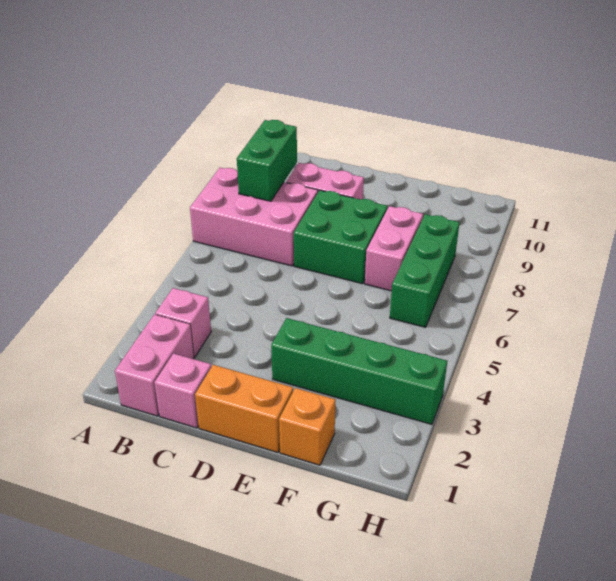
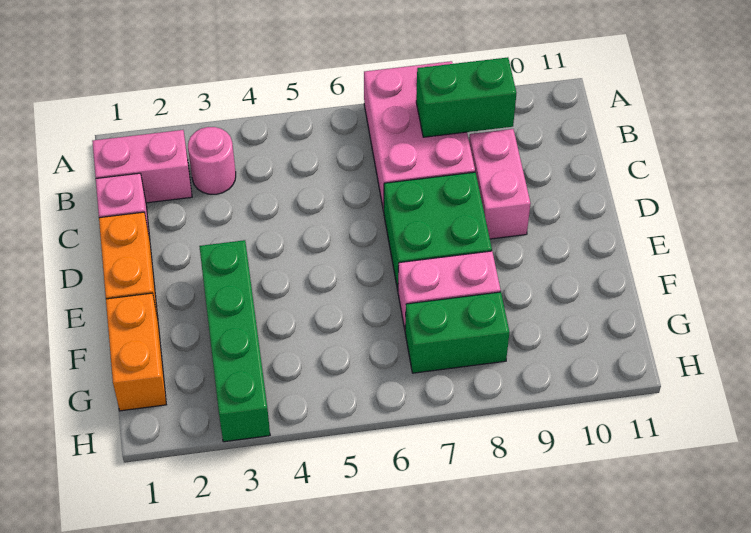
pink 1x1 brick [155,288,211,357] -> pink 1x1 round brick [188,127,236,194]
orange 1x1 brick [279,388,335,465] -> orange 1x2 brick [106,293,166,411]
green 1x3 brick [390,214,460,327] -> green 1x2 brick [405,292,510,373]

